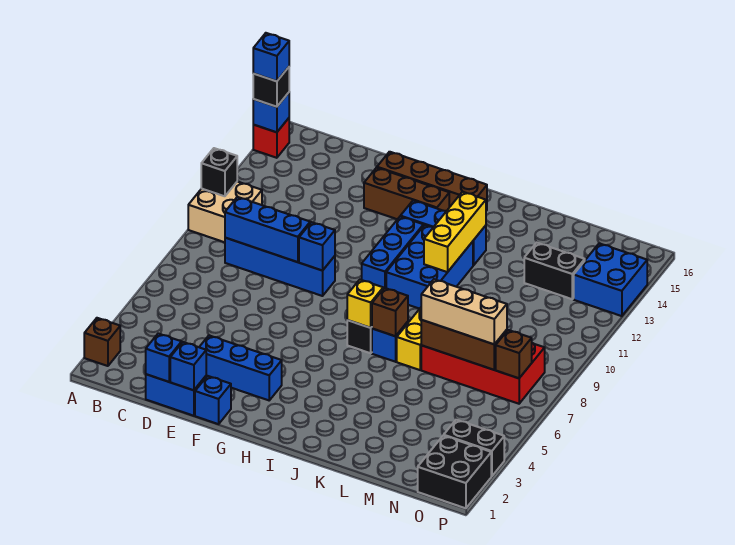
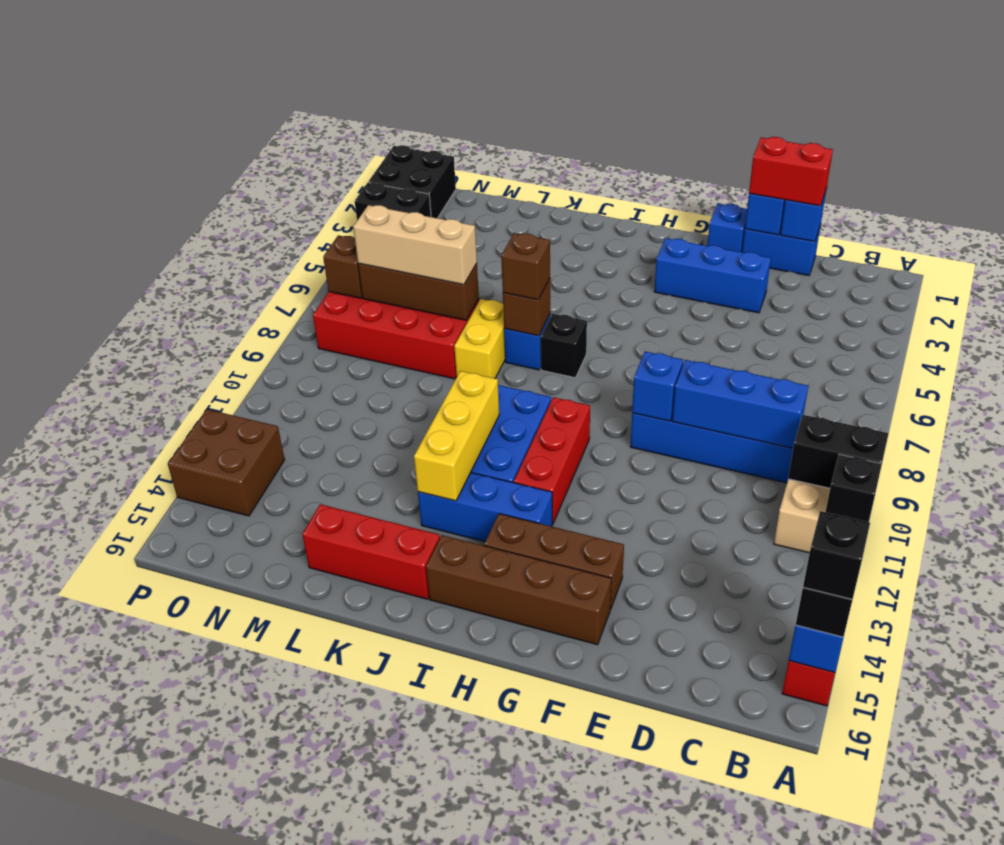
brown 1x1 brick [84,318,120,366] -> brown 1x1 brick moved to [501,233,550,300]
blue 1x1 brick [253,33,289,81] -> black 1x1 brick [803,511,870,600]
none -> red 1x2 brick [749,137,833,206]
blue 1x3 brick [362,216,423,289] -> red 1x3 brick [514,397,590,524]
yellow 1x1 brick [347,280,383,328] -> none
none -> red 1x3 brick [302,504,440,599]
black 1x2 brick [524,243,585,299] -> black 1x2 brick moved to [788,415,889,488]
blue 2x2 brick [574,243,647,316] -> brown 2x2 brick [168,409,285,516]

